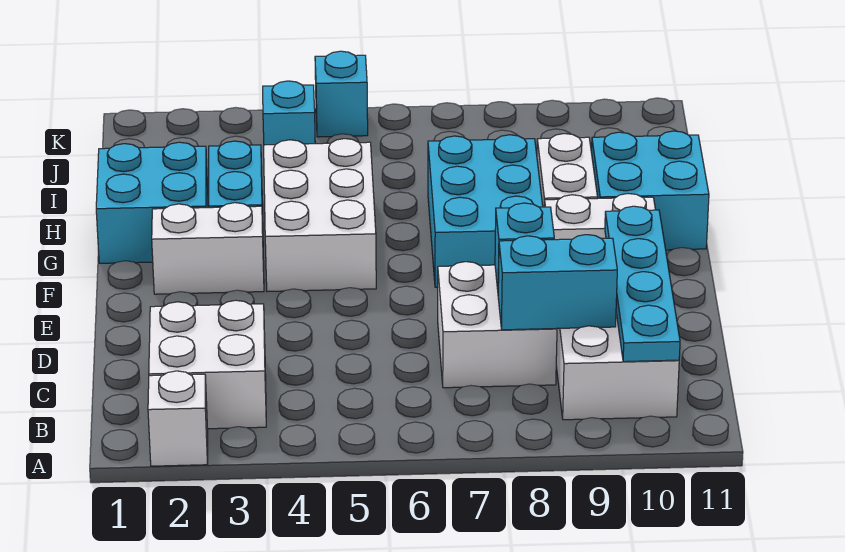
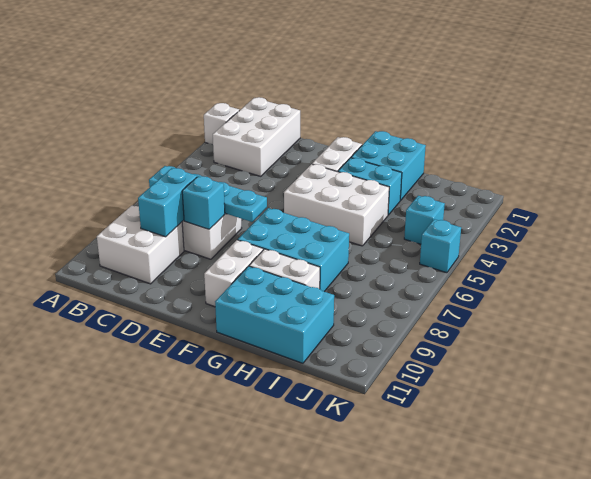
white 2x2 brick [149,300,266,429] -> white 2x3 brick [213,97,300,176]
cyan 1x4 plate [605,206,680,362] -> cyan 1x4 plate moved to [149,166,267,222]
cyan 2x2 brick [592,131,709,250] -> cyan 2x3 brick [215,266,334,363]

